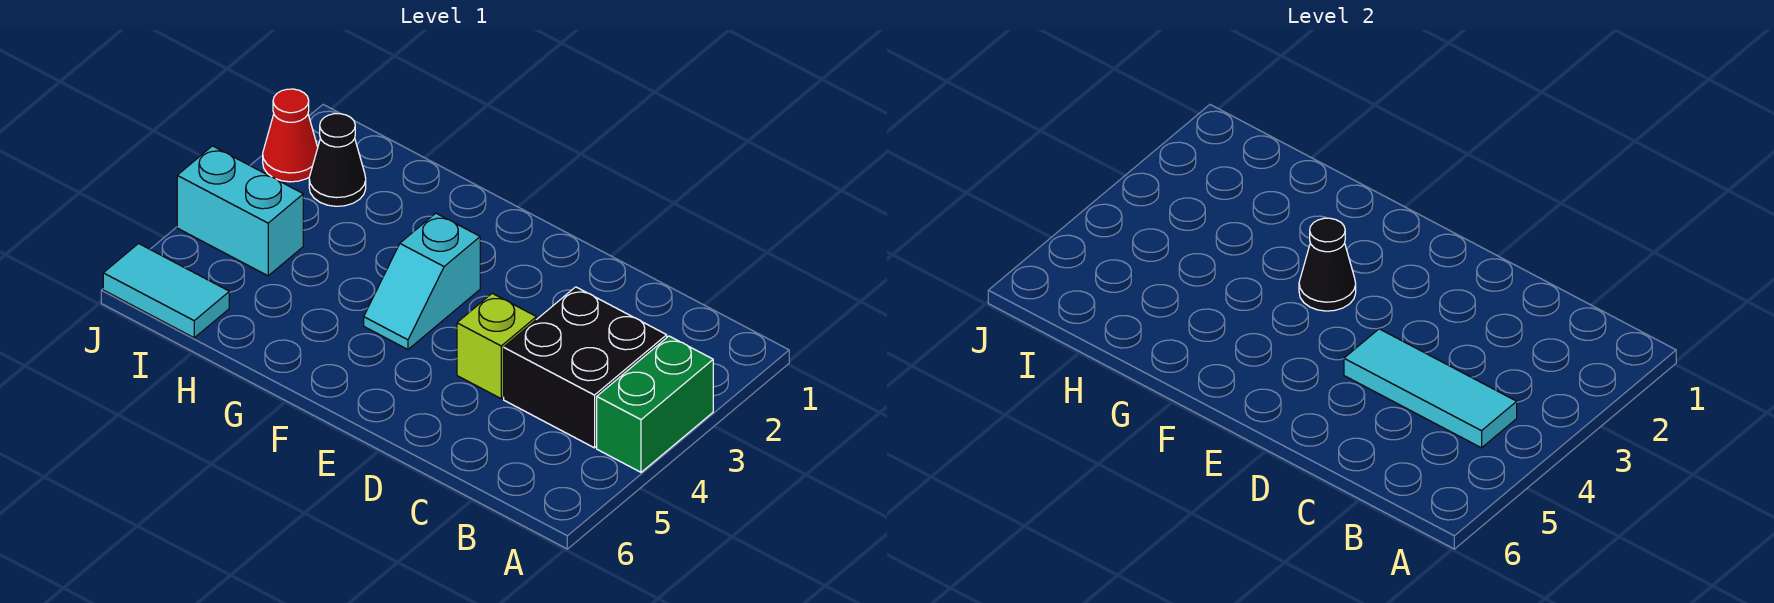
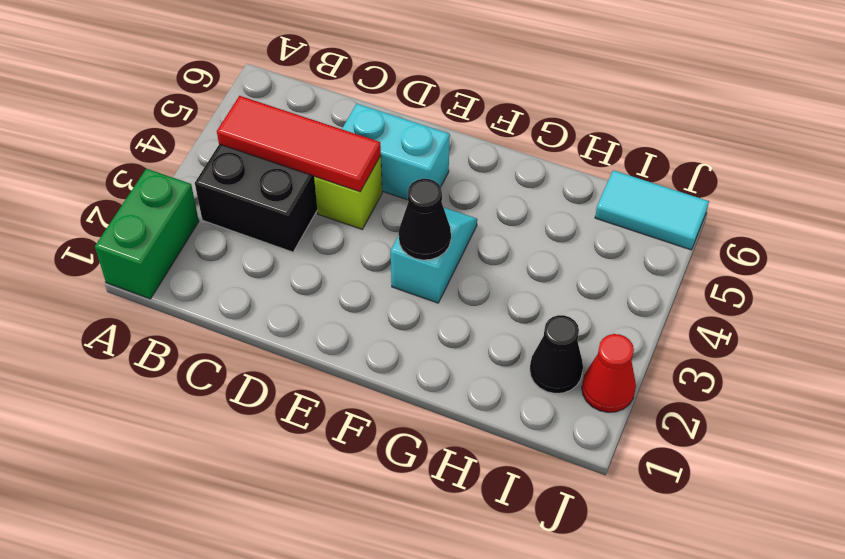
green 1x2 brick [597,336,713,472] -> green 1x2 brick moved to [95,169,199,299]
cyan 1x3 tile [1344,329,1517,448] -> red 1x3 tile [217,96,381,192]
cyan 1x2 brick [177,146,303,276] -> cyan 1x2 brick moved to [342,104,450,200]

